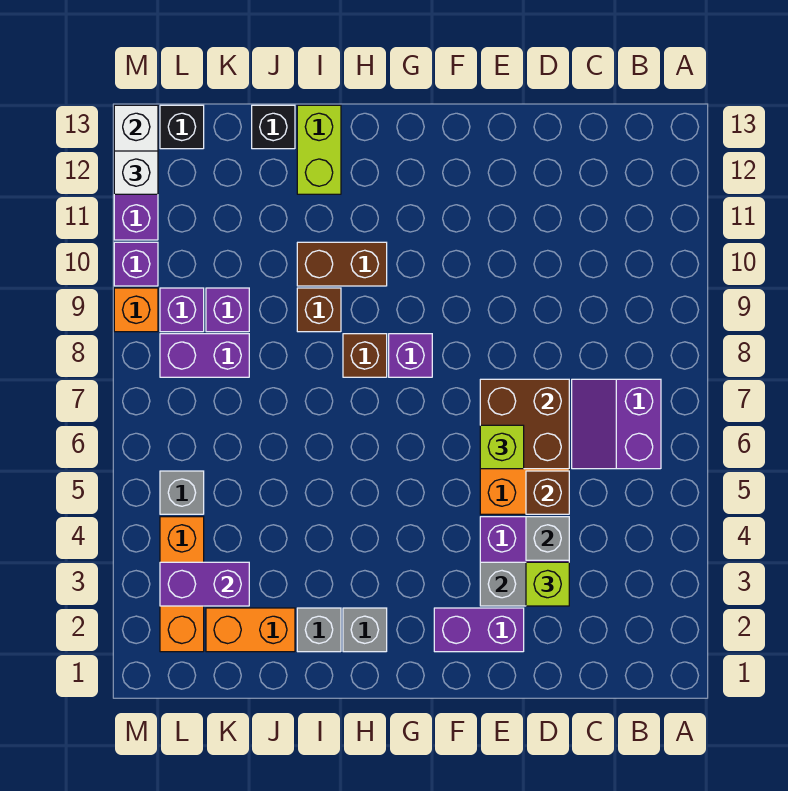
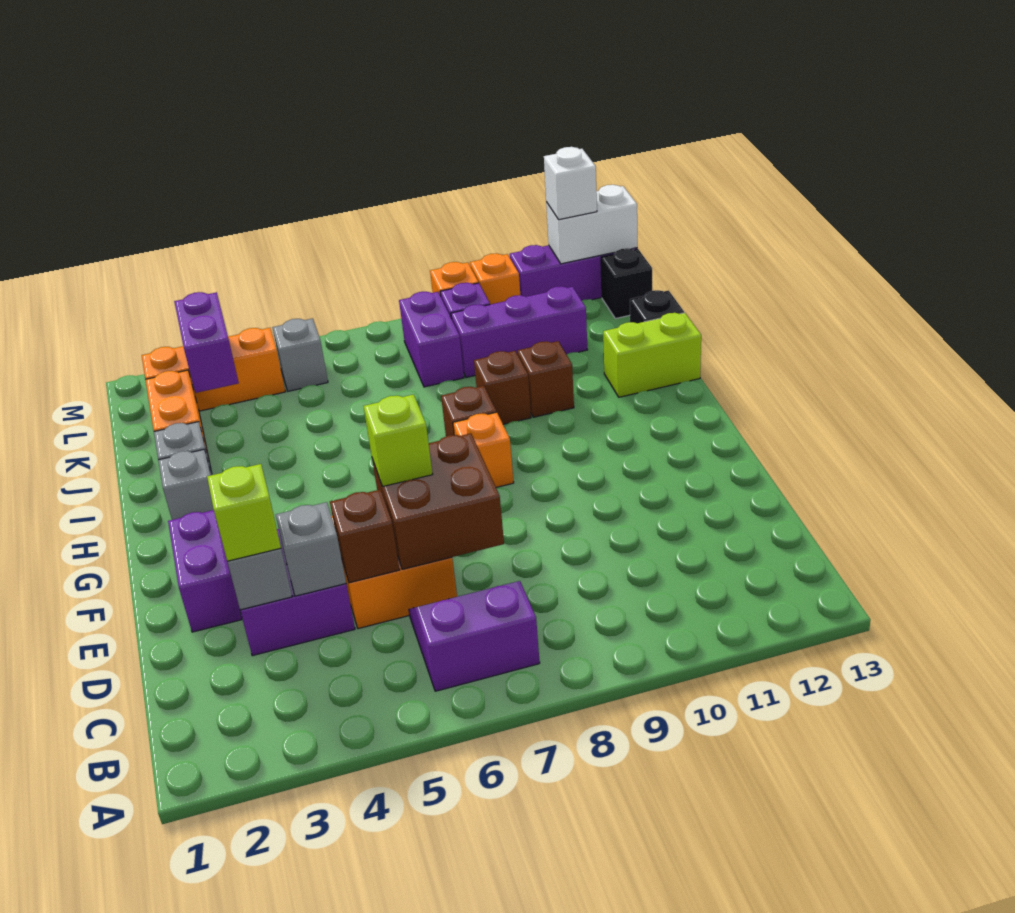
purple 1x1 brick [389,334,432,377] -> orange 1x1 brick [453,412,514,487]
brown 1x2 brick [297,242,387,286] -> brown 1x1 brick [518,341,574,417]
purple 1x1 brick [206,288,249,332] -> purple 1x3 brick [451,286,587,378]
purple 1x1 brick [114,242,158,286] -> orange 1x1 brick [470,253,520,304]

